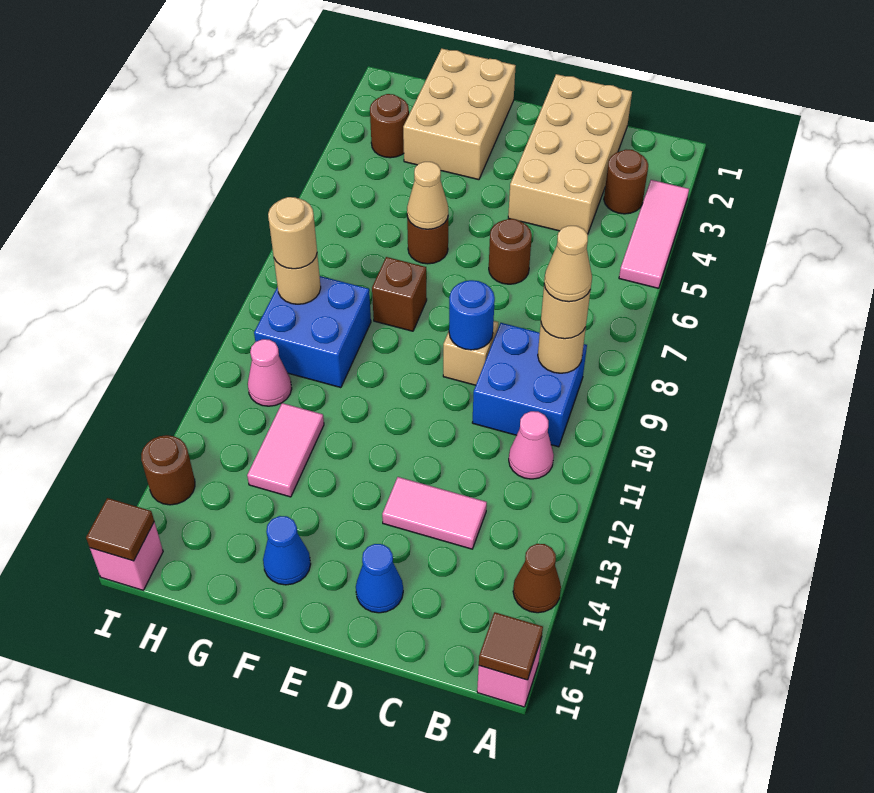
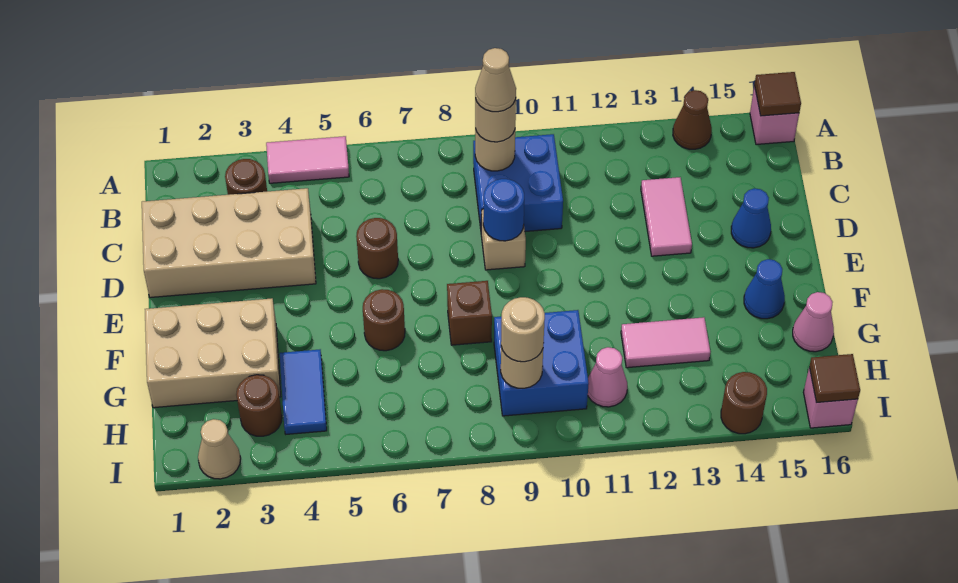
pink 1x3 tile [619,180,689,288] -> pink 1x2 tile [266,136,349,183]
pink 1x1 cone [509,411,554,479] -> pink 1x1 cone moved to [793,292,834,352]
tan 1x1 cone [407,162,448,229] -> tan 1x1 cone moved to [198,419,241,479]
none -> blue 1x2 tile [280,350,327,434]

